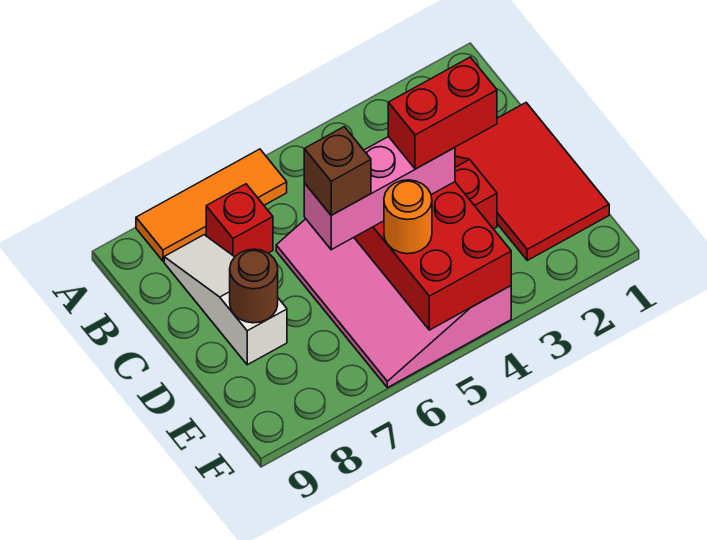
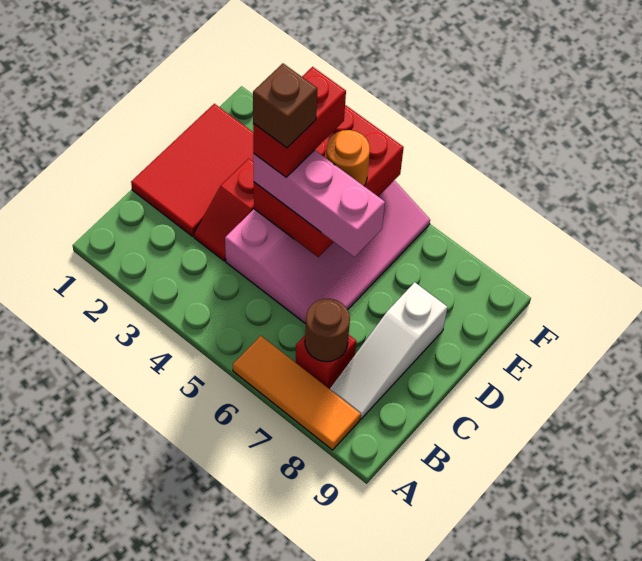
red 1x2 brick [388,57,497,169] -> red 1x2 brick turned to [253,67,346,177]
brown 1x1 brick [304,127,371,215] -> brown 1x1 brick moved to [253,64,318,148]
brown 1x1 round brick [230,249,278,323] -> brown 1x1 round brick moved to [305,299,350,362]

